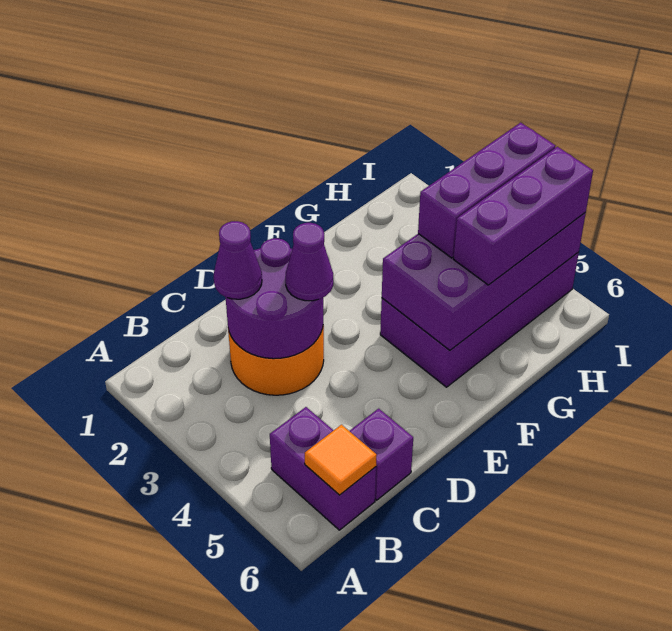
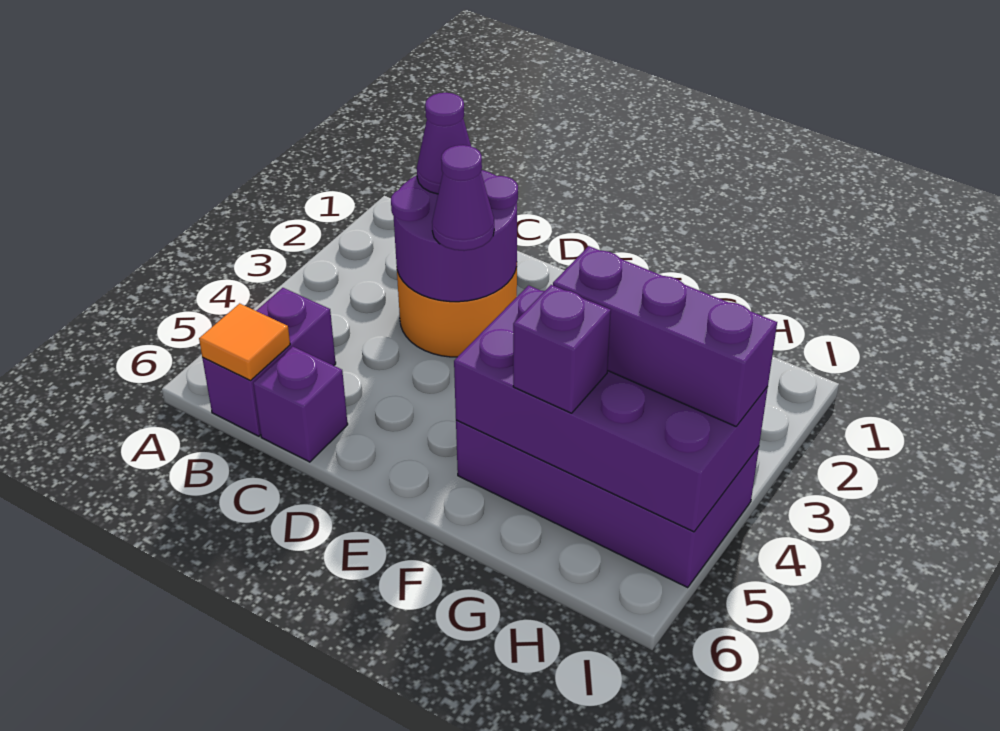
purple 1x3 brick [454,147,593,285] -> purple 1x1 brick [513,285,611,413]

